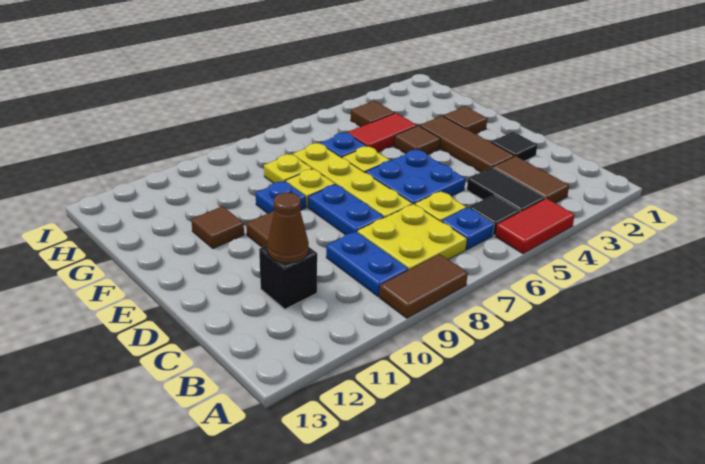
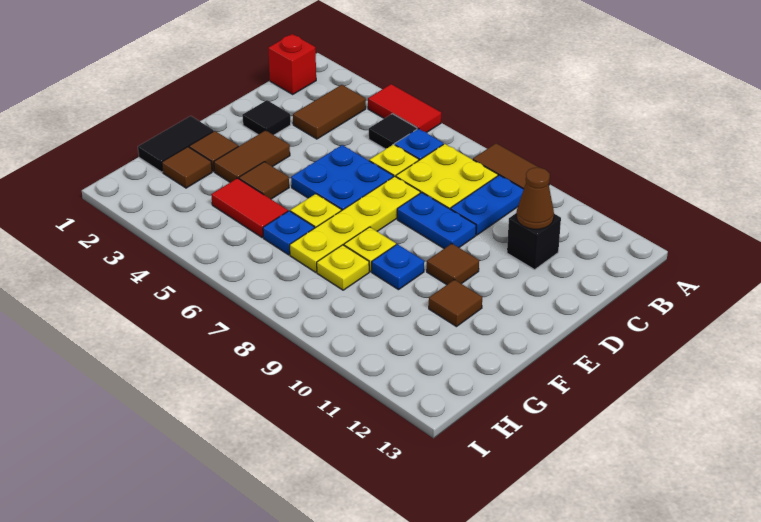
none -> red 1x1 brick [268,34,316,94]
black 1x2 tile [467,167,545,212] -> black 1x2 tile moved to [138,116,214,172]
brown 1x3 tile [419,116,514,172] -> brown 1x2 tile [214,130,290,182]
blue 1x2 plate [308,184,384,235] -> blue 1x2 plate turned to [397,193,476,249]
brown 1x1 tile [351,101,395,127] -> brown 1x1 tile moved to [162,147,212,188]

